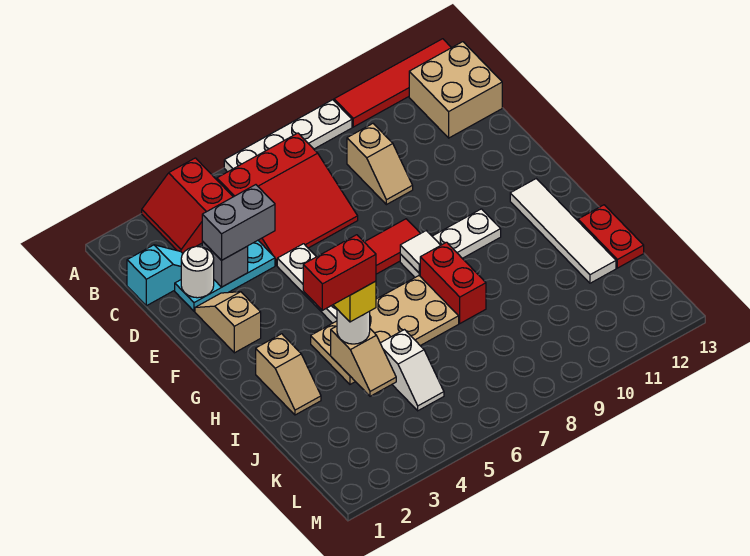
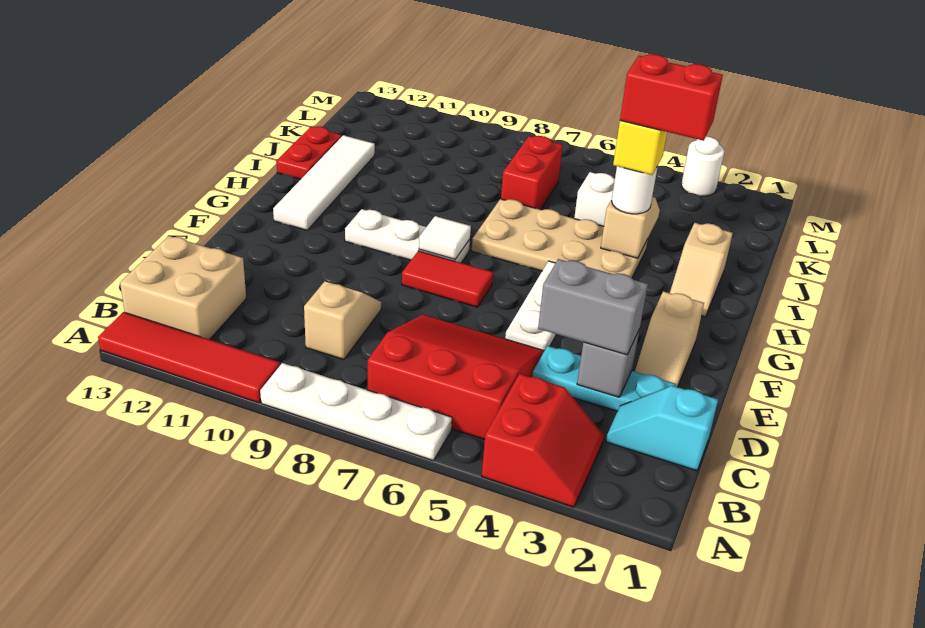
white 1x1 round brick [181,246,214,298] -> white 1x1 round brick moved to [681,136,724,196]
tan 1x2 slope [256,334,321,415] -> tan 1x2 slope turned to [670,223,733,317]
red 1x2 brick [420,242,486,323] -> red 1x2 brick moved to [501,136,563,210]

